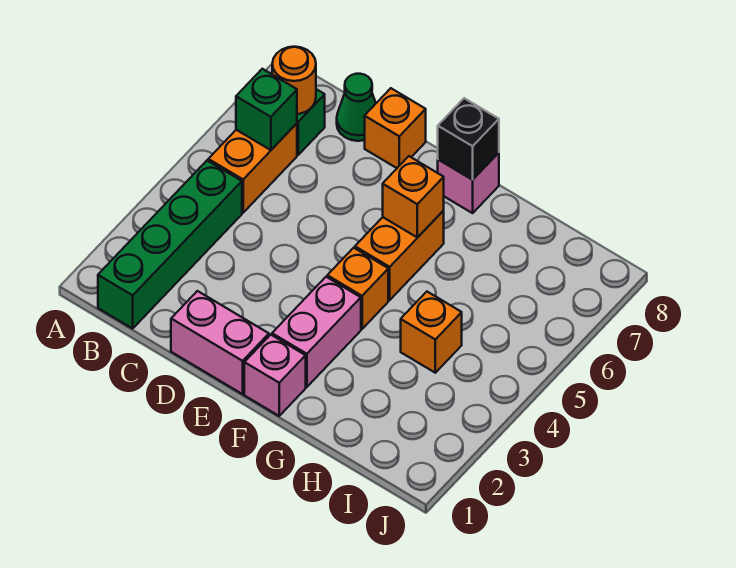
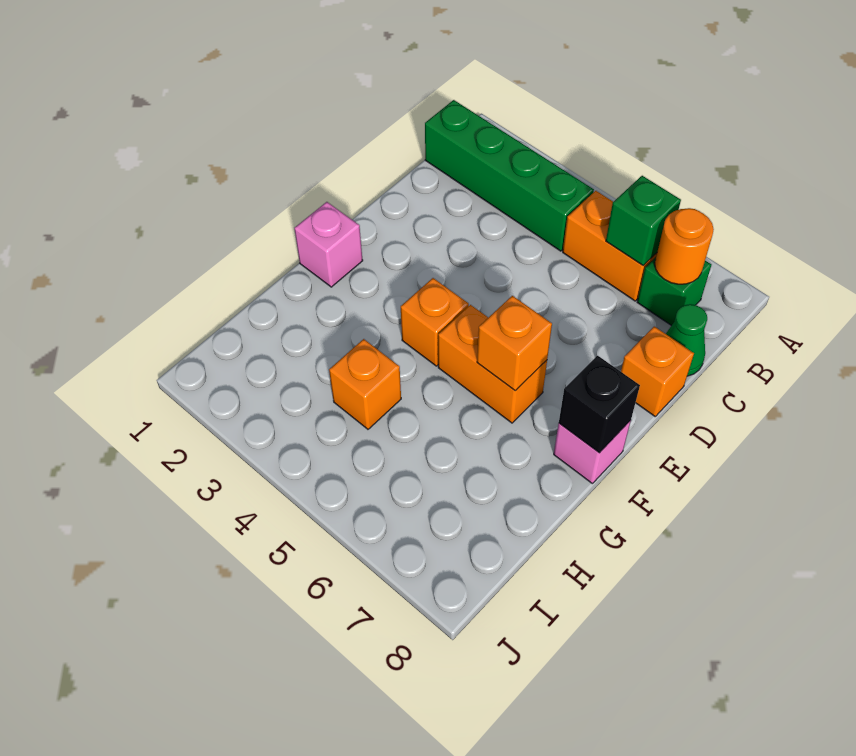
pink 1x2 brick [171,291,269,394] -> none
pink 1x2 brick [272,277,361,387] -> none

